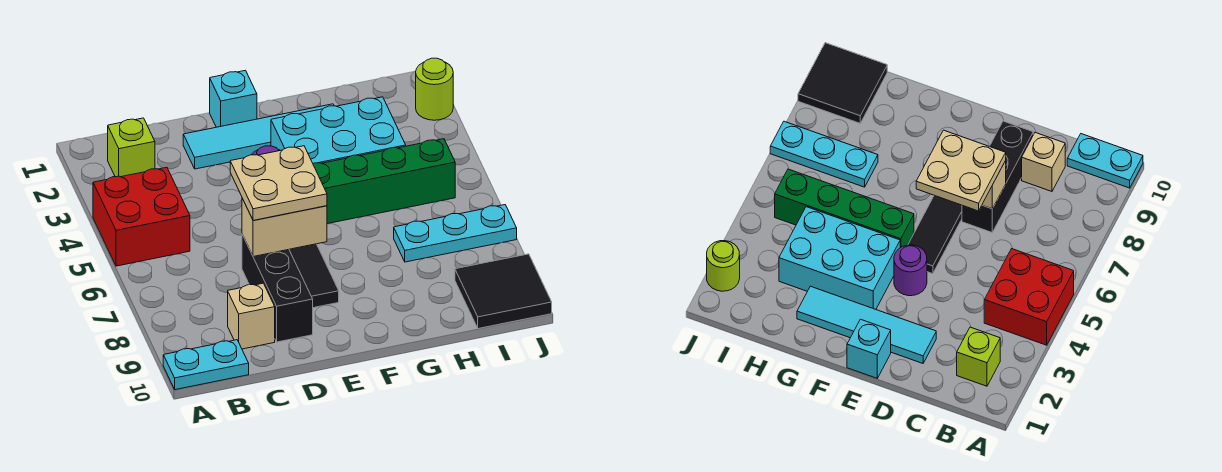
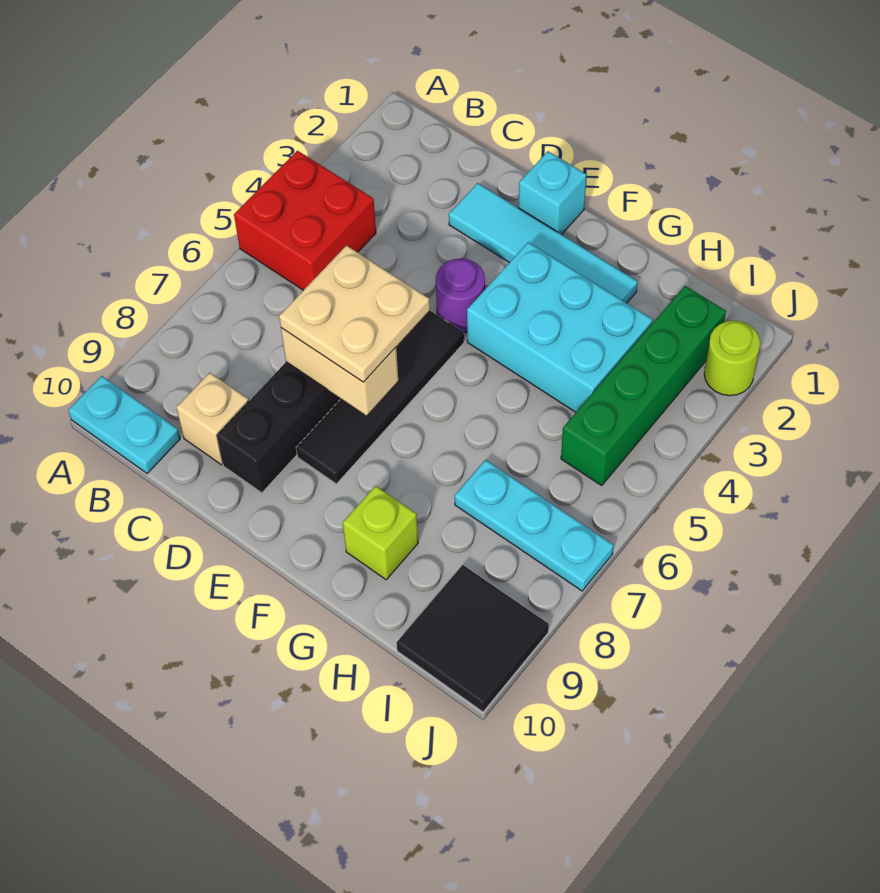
lime 1x1 brick [108,118,155,177] -> lime 1x1 brick moved to [343,486,418,580]
green 1x4 brick [313,139,455,224] -> green 1x4 brick turned to [561,286,726,485]

